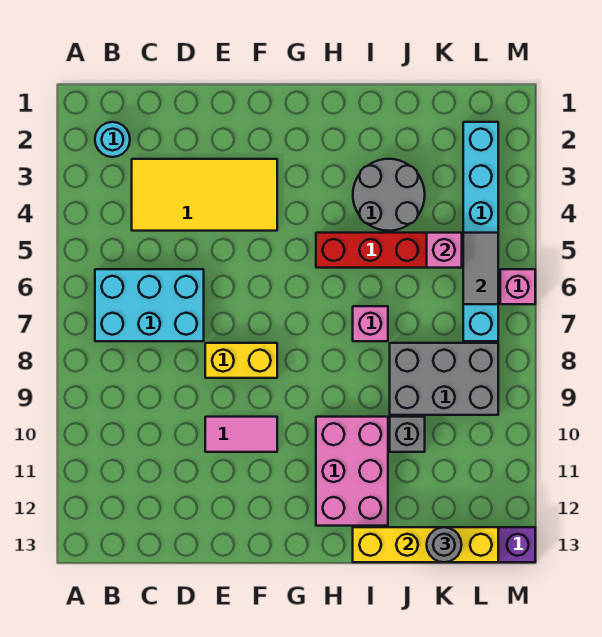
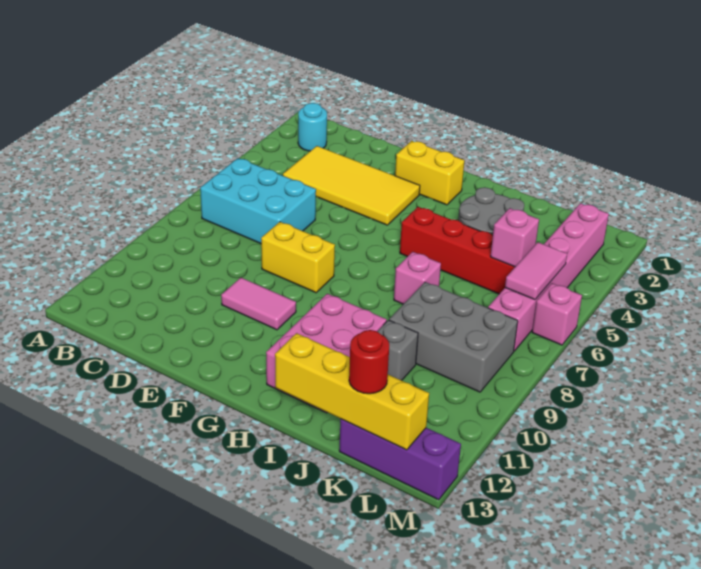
none -> yellow 1x2 brick [395,141,465,205]
grey 1x1 round brick [427,527,462,562] -> red 1x1 round brick [349,330,389,394]
cyan 1x6 brick [463,122,498,341] -> pink 1x6 brick [488,203,609,351]
grey 1x2 tile [463,233,498,304] -> pink 1x2 tile [505,242,567,300]

